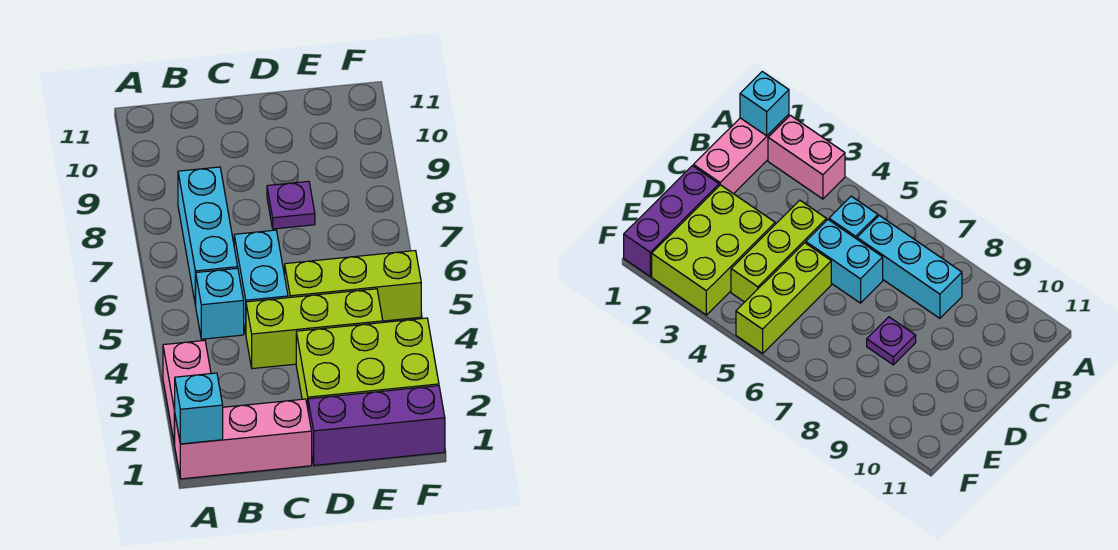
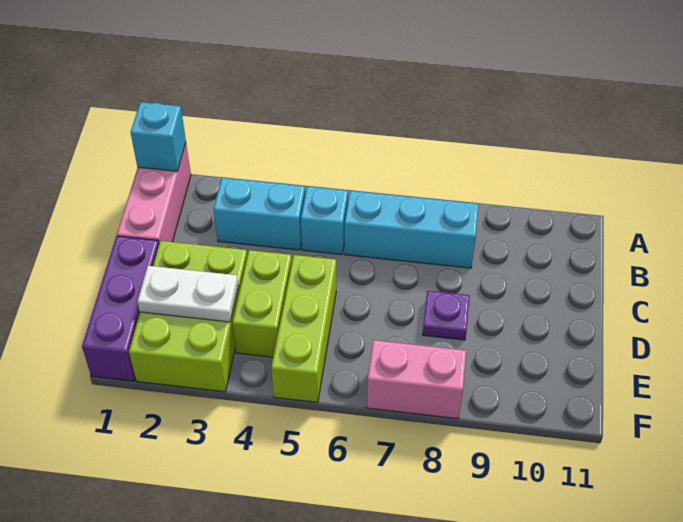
pink 1x2 brick [163,340,211,445] -> pink 1x2 brick moved to [367,340,466,419]
lime 1x3 brick [246,289,383,369] -> lime 1x2 brick [233,250,292,357]
cyan 1x2 brick [234,230,288,333] -> cyan 1x2 brick moved to [214,178,305,250]
none -> white 1x2 plate [137,266,238,322]

